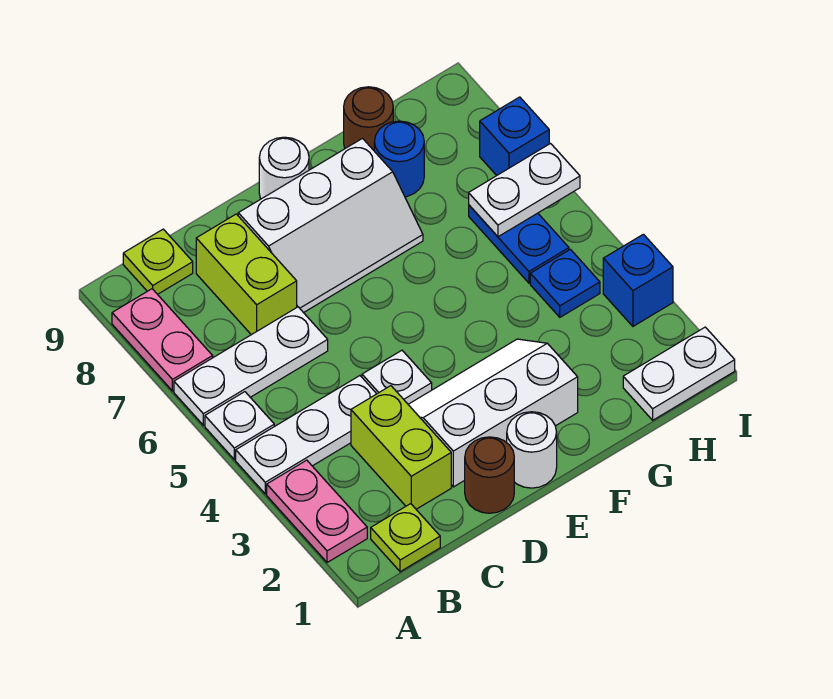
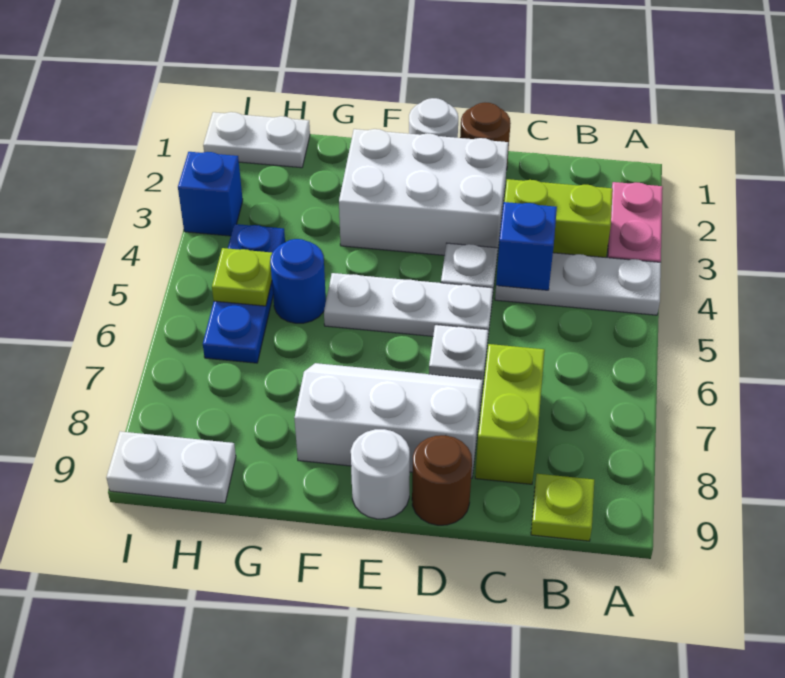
white 1x1 plate [205,392,274,460] -> white 1x1 plate moved to [429,325,488,379]
white 1x3 plate [174,307,328,425] -> white 1x3 plate moved to [324,273,493,336]
pink 1x2 plate [112,289,213,391] -> none
lime 1x1 plate [371,504,440,572] -> lime 1x1 plate moved to [212,248,272,306]
lime 1x2 brick [351,386,451,509] -> lime 1x2 brick turned to [504,179,613,257]
white 2x3 slope [408,339,578,487] -> white 2x3 brick [339,129,508,255]
blue 1x1 round brick [374,121,424,197] -> blue 1x1 round brick moved to [270,239,326,323]
brown 1x1 round brick [344,87,393,150] -> brown 1x1 round brick moved to [412,435,472,525]
white 1x2 plate [469,144,580,237] -> white 1x2 plate moved to [106,431,236,503]
blue 1x1 brick [480,97,549,176] -> blue 1x1 brick moved to [496,202,557,290]

